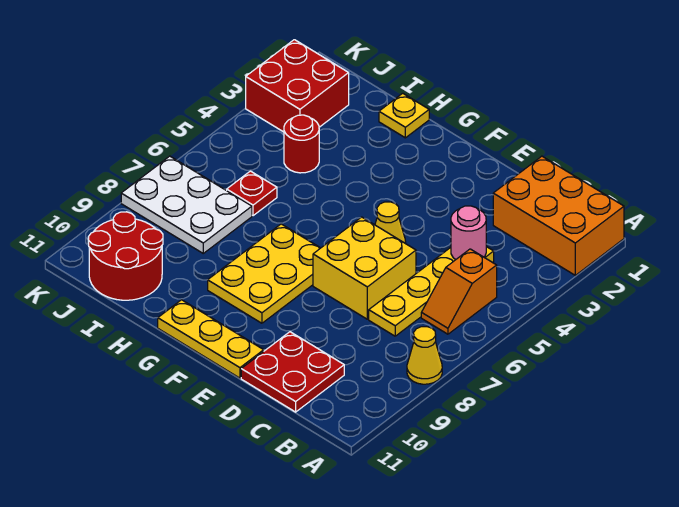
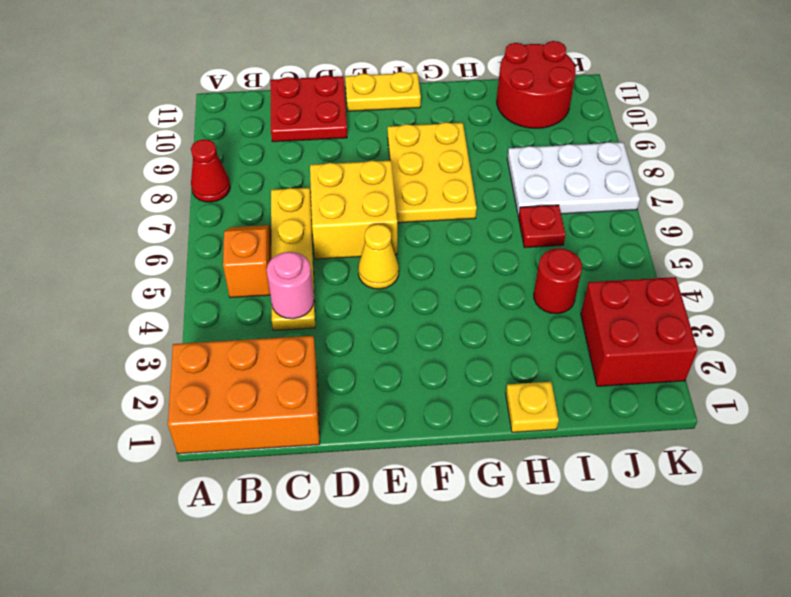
yellow 1x1 cone [407,327,442,384] -> red 1x1 cone [191,139,230,202]
yellow 1x3 plate [158,300,264,378] -> yellow 1x2 plate [345,72,421,111]

